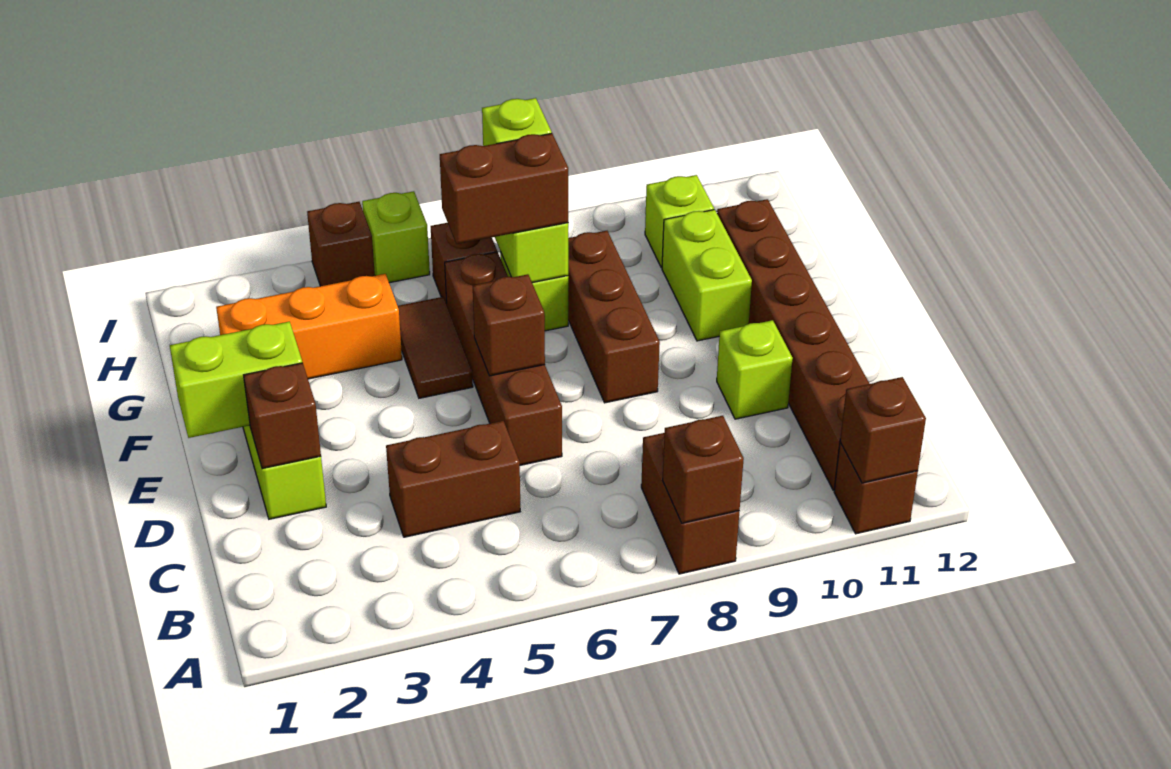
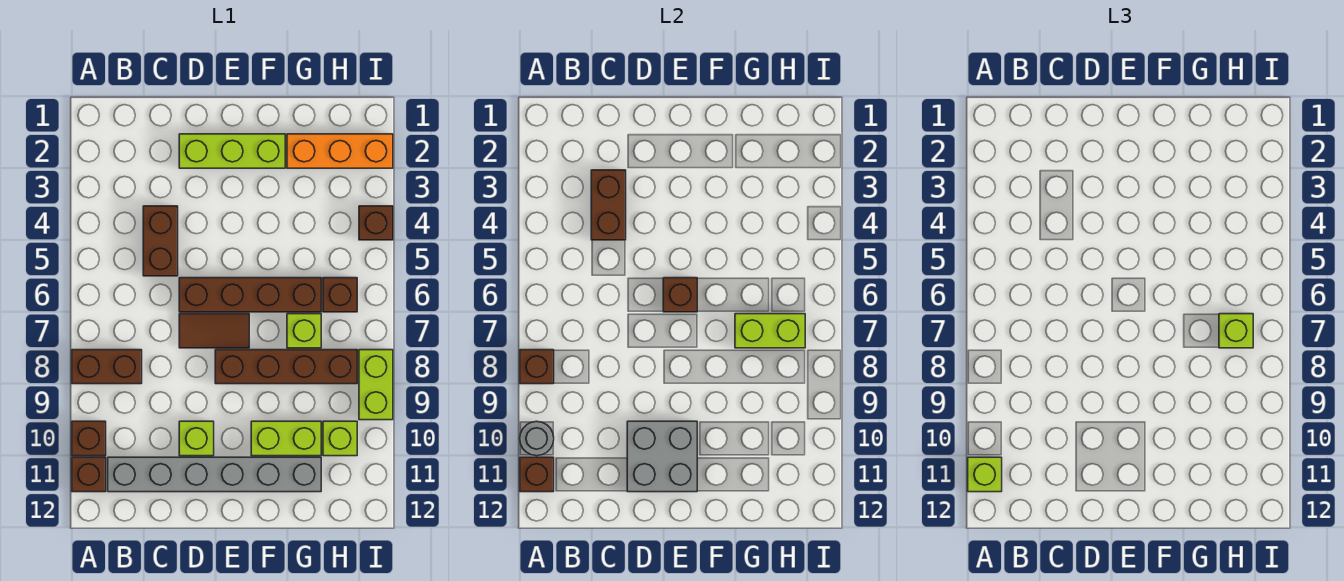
none -> grey 1x1 round brick [520,421,554,456]
brown 1x6 brick [717,199,869,490] -> grey 1x6 brick [108,457,321,492]
brown 1x1 brick [244,363,321,469] -> brown 1x1 brick moved to [72,421,106,456]
none -> grey 2x2 brick [627,421,697,492]
lime 1x2 brick [170,321,302,438] -> lime 1x2 brick moved to [359,350,393,420]
brown 1x3 brick [568,231,660,403] -> brown 1x4 brick [215,350,357,384]
brown 1x2 tile [398,297,473,398] -> brown 1x2 tile moved to [179,314,249,348]
orange 1x3 brick [216,274,402,379] -> orange 1x3 brick turned to [287,134,393,168]
brown 1x2 brick [440,133,568,244] -> brown 1x2 brick moved to [591,170,626,240]
lime 1x1 brick [362,191,430,283] -> lime 1x1 brick moved to [968,457,1002,492]

